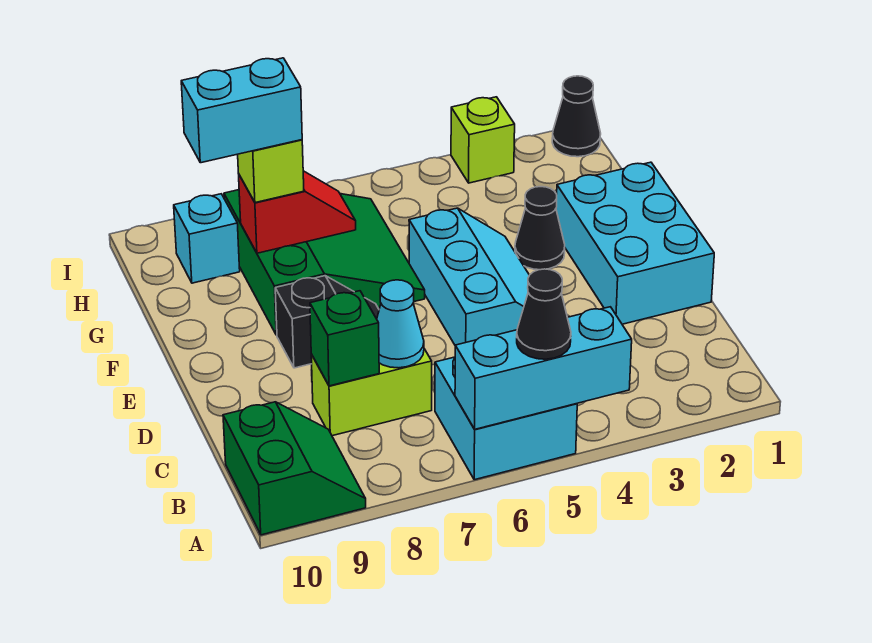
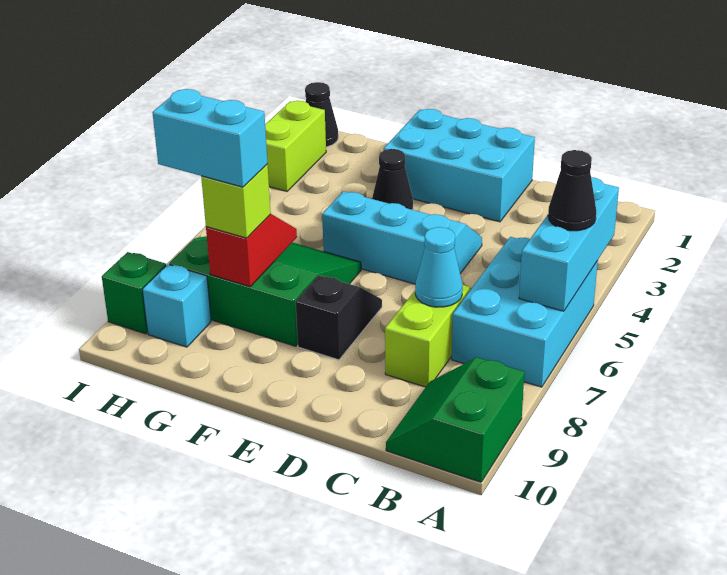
cyan 2x2 brick [435,357,577,480] -> cyan 2x3 brick [452,237,598,387]
green 2x2 slope [223,402,366,535] -> green 2x2 slope turned to [386,357,525,482]
green 1x1 brick [310,291,379,386] -> green 1x1 brick moved to [102,252,166,334]
cyan 1x2 brick [181,58,302,163] -> cyan 1x2 brick turned to [152,89,268,187]
lime 1x1 brick [451,97,515,183] -> lime 1x2 brick [265,101,326,191]

